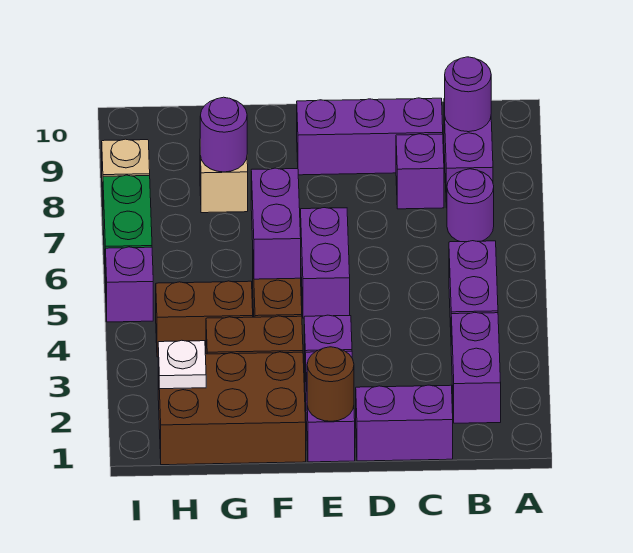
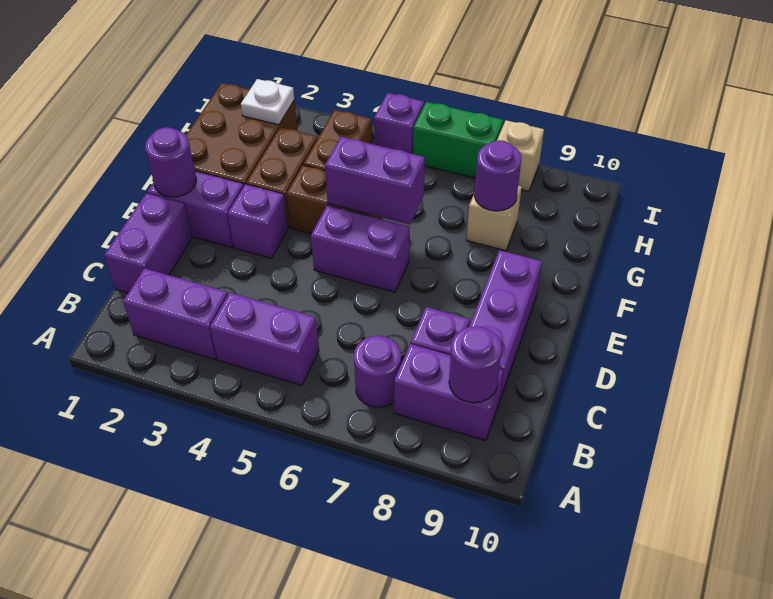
brown 1x1 round brick [307,347,354,421] -> purple 1x1 round brick [145,127,196,197]

